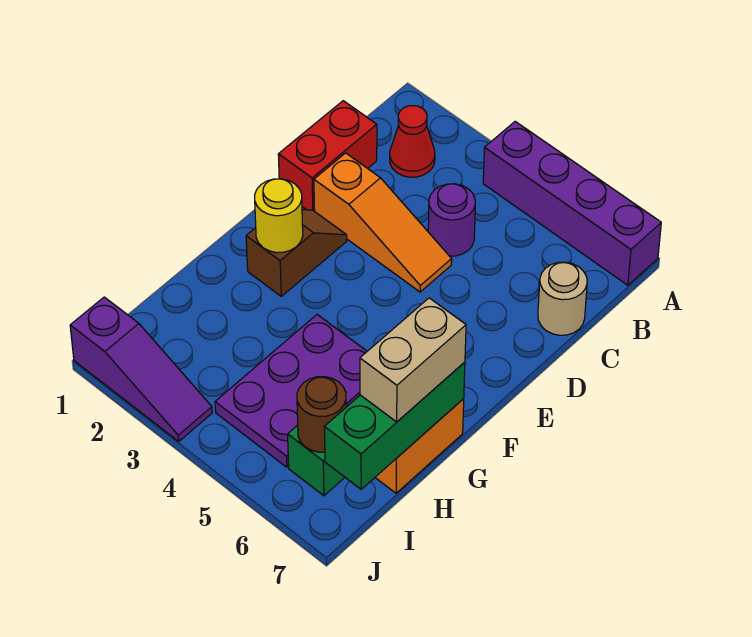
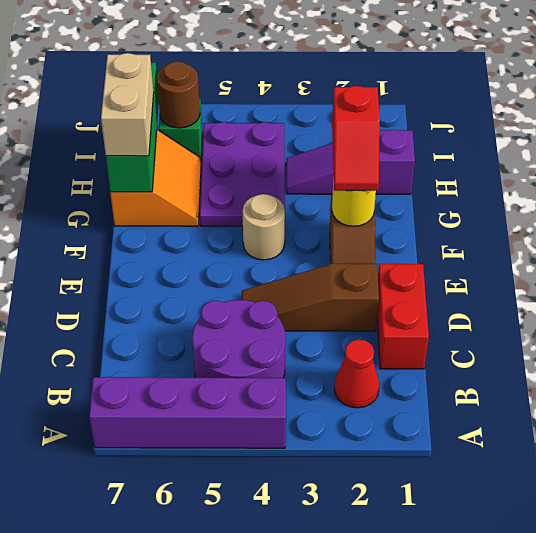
purple 1x1 round brick [428,184,475,256] -> purple 2x2 round brick [192,300,286,378]
tan 1x1 round brick [538,262,587,335] -> tan 1x1 round brick moved to [242,194,285,260]
orange 1x3 slope [314,153,452,292] -> brown 1x3 slope [242,264,379,331]
none -> red 1x2 slope [332,86,380,191]
purple 1x3 slope [70,297,212,441] -> purple 1x3 slope moved to [286,130,415,194]

